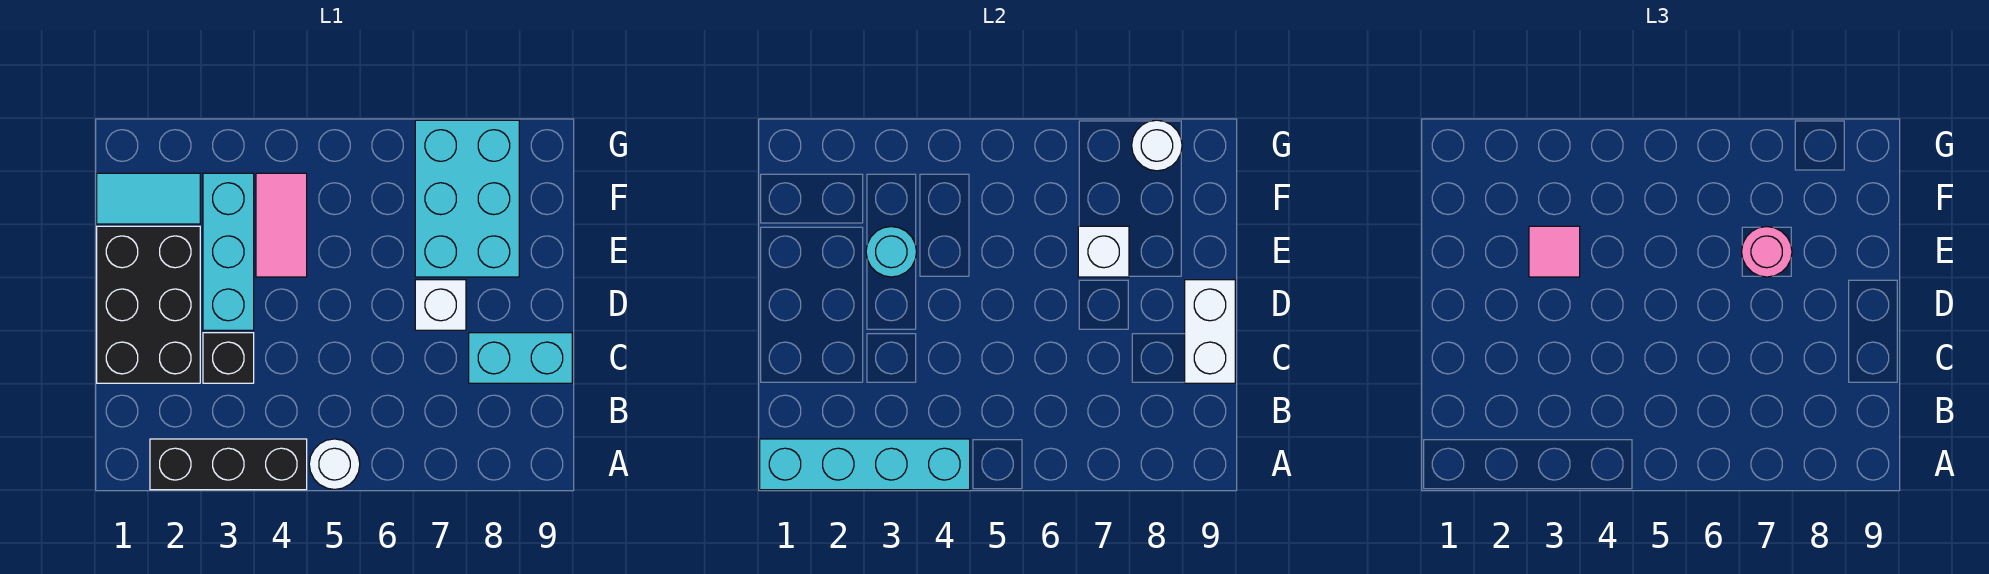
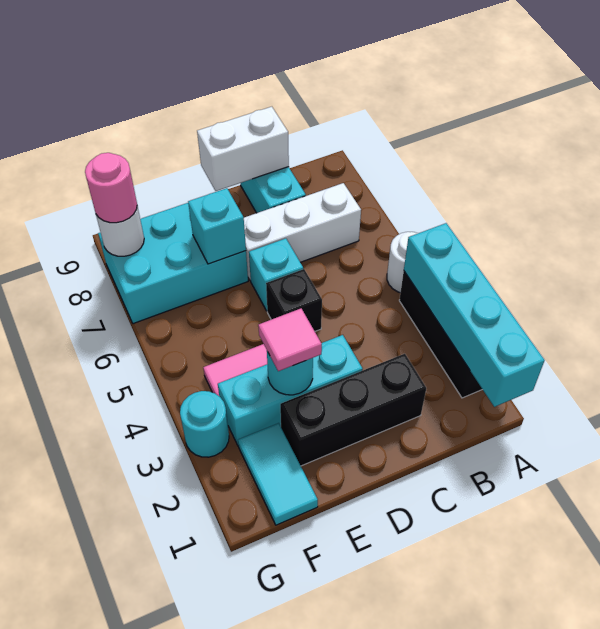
black 2x3 brick [97,226,200,383] -> black 1x3 brick [280,354,426,466]
black 1x1 brick [203,333,254,383] -> black 1x1 brick moved to [266,269,322,331]
none -> cyan 1x1 brick [249,238,303,311]
white 1x1 brick [415,280,466,330] -> white 1x3 brick [244,183,361,281]
white 1x1 brick [1078,226,1129,277] -> cyan 1x1 brick [188,188,246,264]
pink 1x1 round brick [1742,227,1792,277] -> pink 1x1 round brick moved to [85,153,137,223]
none -> cyan 1x1 round brick [180,391,229,457]

